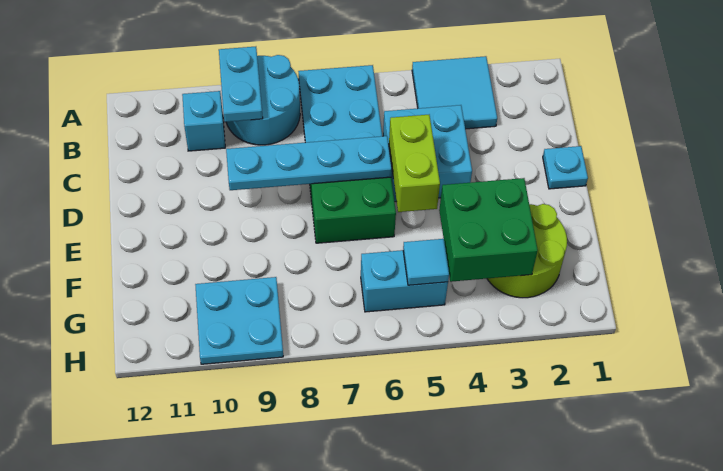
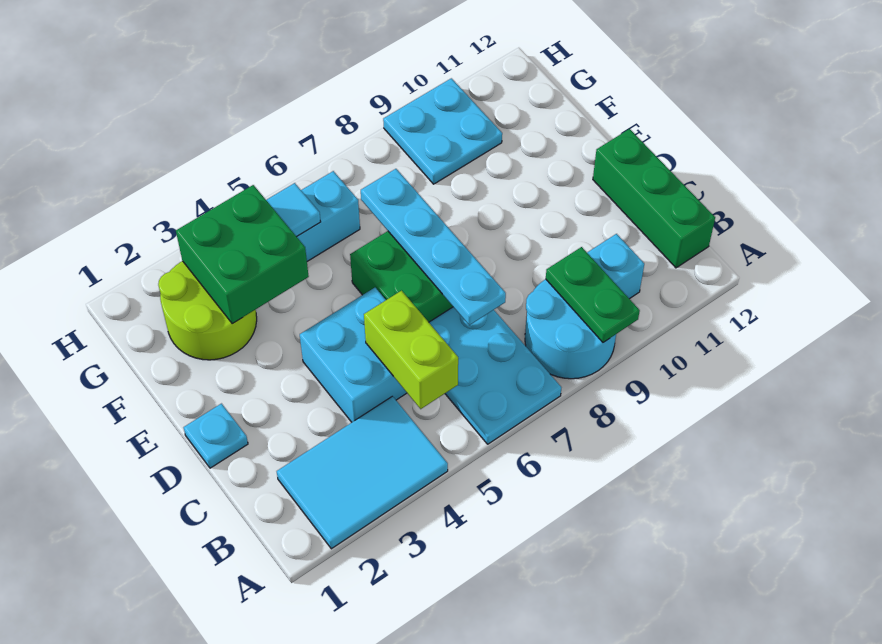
cyan 2x2 tile [412,56,497,129] -> cyan 2x3 tile [277,396,448,549]
cyan 1x2 plate [219,47,263,122] -> green 1x2 plate [546,247,640,342]
none -> green 1x3 brick [593,129,715,268]
lime 1x2 brick [389,115,440,212] -> lime 1x2 brick moved to [364,291,458,409]
cyan 1x4 plate [226,136,392,190] -> cyan 1x4 plate turned to [361,169,506,325]

